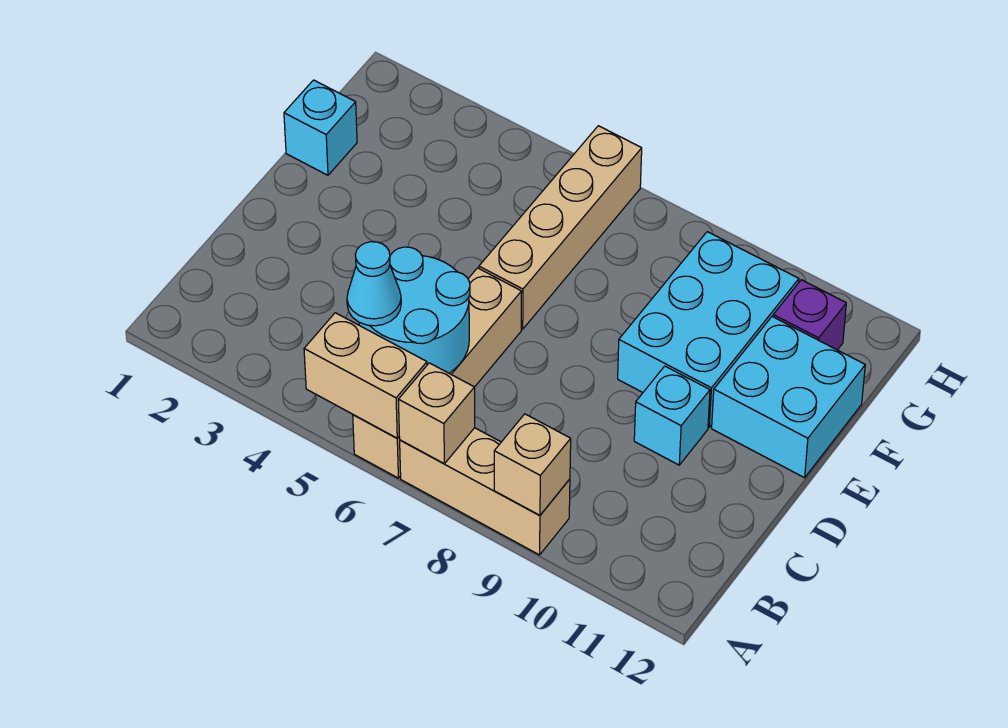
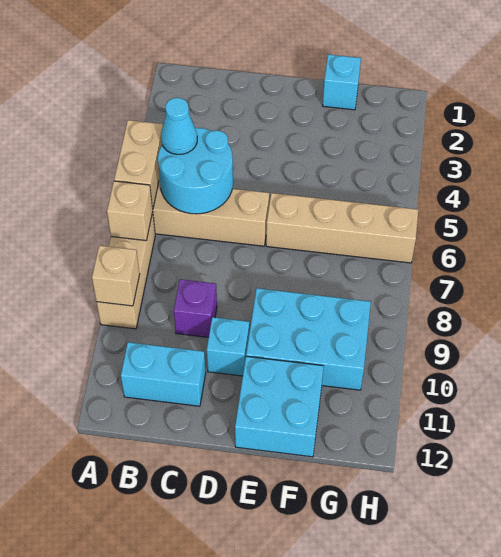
none -> cyan 1x2 brick [121,342,206,406]
purple 1x1 brick [773,280,846,350] -> purple 1x1 brick moved to [174,279,217,337]

